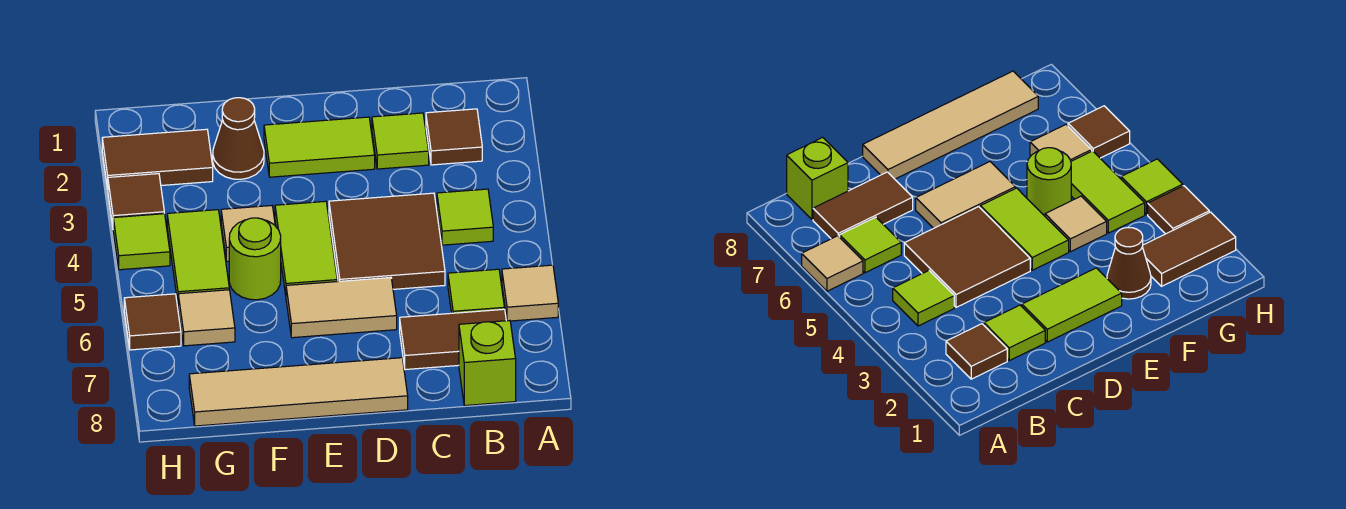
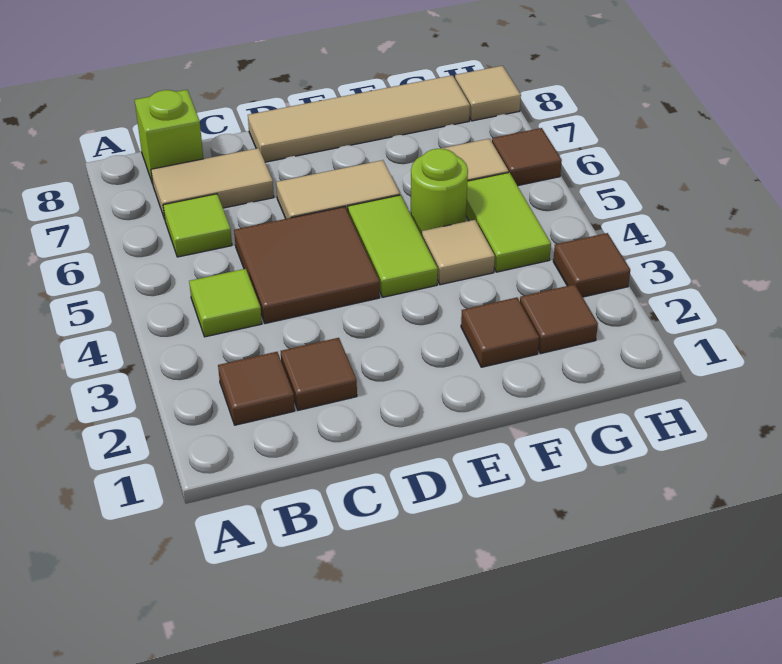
tan 1x1 tile [502,265,558,321] -> tan 1x1 tile moved to [455,66,521,121]
brown 1x2 tile [400,309,506,370] -> tan 1x2 tile [151,148,274,219]
lime 1x1 tile [372,113,429,169] -> brown 1x1 tile [281,338,357,410]
lime 1x2 tile [264,117,375,177] -> none
brown 1x1 cone [213,98,264,179] -> brown 1x1 tile [461,297,539,367]
brown 1x2 tile [102,129,213,189] -> brown 1x1 tile [520,284,598,353]
lime 1x1 tile [113,214,170,270] -> none

